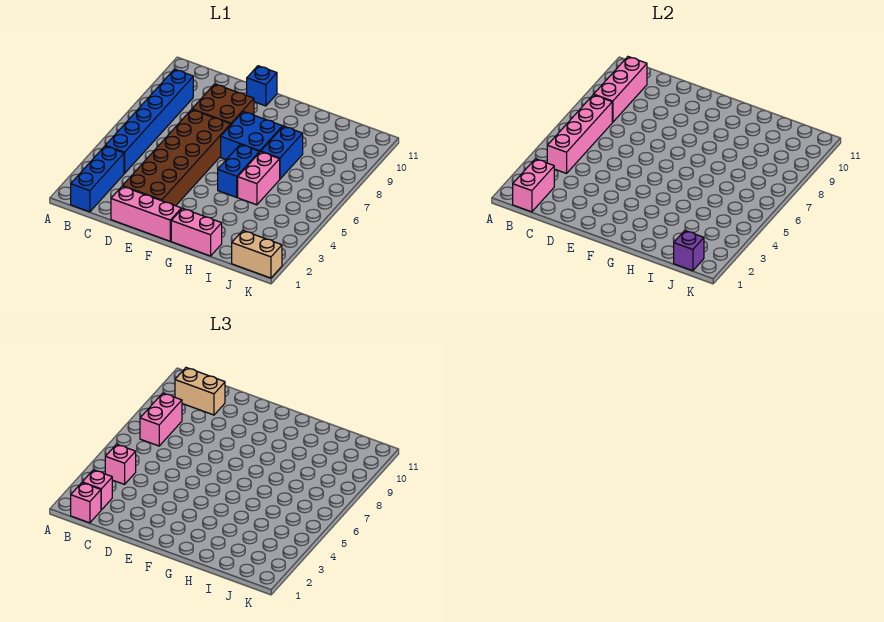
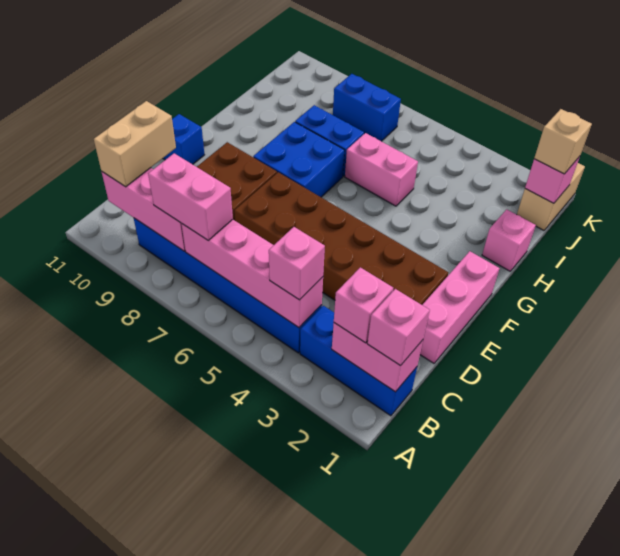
pink 1x2 brick [171,209,222,256] -> pink 1x1 brick [482,209,536,271]
blue 1x2 brick [218,144,259,197] -> blue 1x2 brick moved to [333,74,401,141]
purple 1x1 brick [674,231,704,271] -> pink 1x1 brick [525,156,580,203]
none -> tan 1x1 brick [534,109,592,174]

